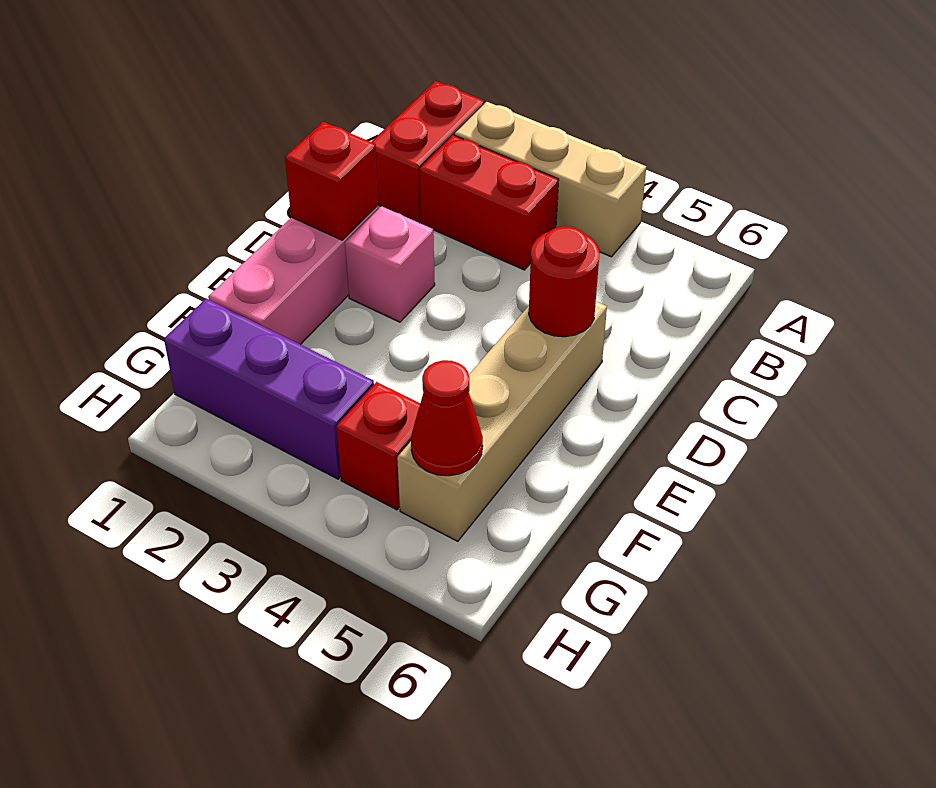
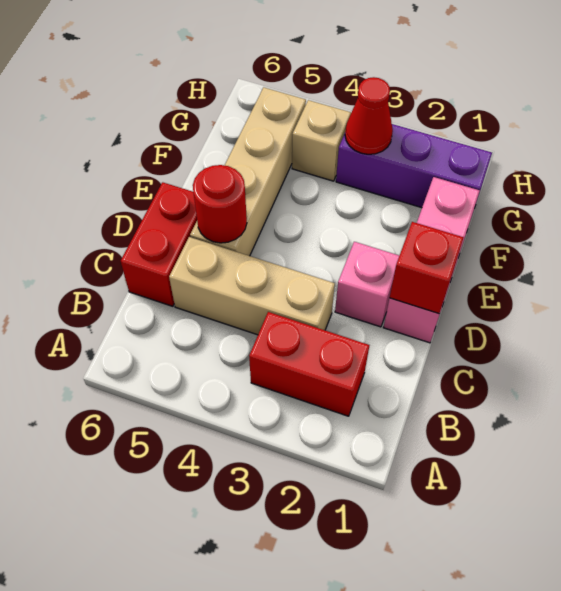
red 1x2 brick [371,81,484,223] -> red 1x2 brick moved to [121,182,197,306]
tan 1x3 brick [455,102,646,257] -> tan 1x3 brick moved to [169,237,335,335]
red 1x1 brick [336,382,420,510] -> tan 1x1 brick [292,100,351,181]
red 1x1 cone [411,360,483,476] -> red 1x1 cone moved to [345,77,393,154]

